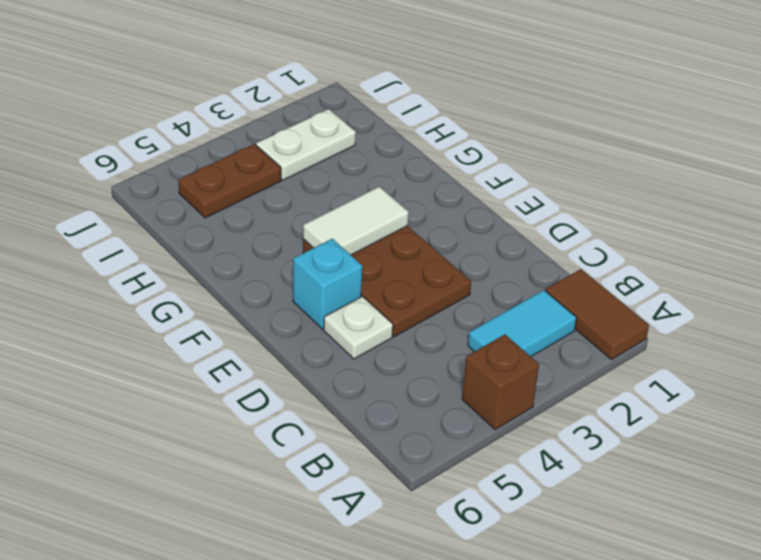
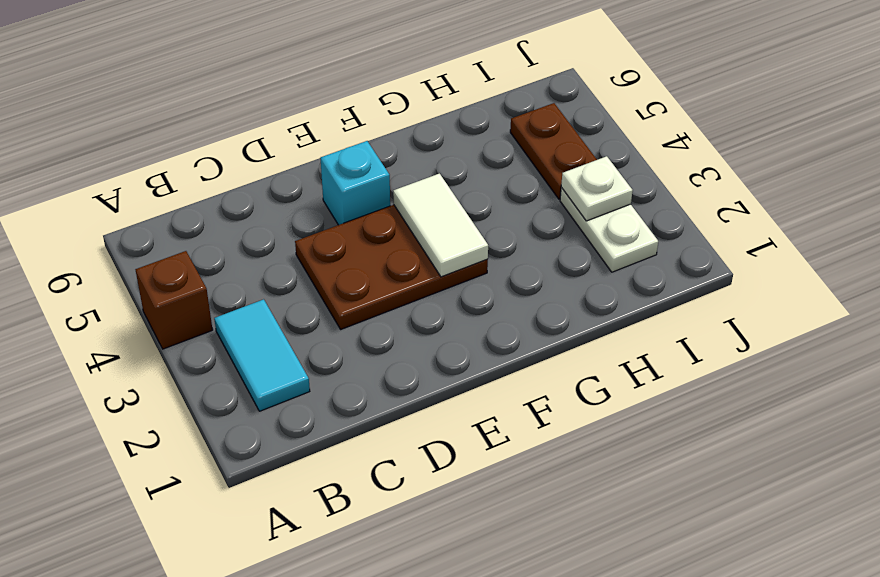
brown 1x2 tile [546,269,649,360] -> none
white 1x1 plate [324,296,393,359] -> white 1x1 plate moved to [561,156,633,221]

